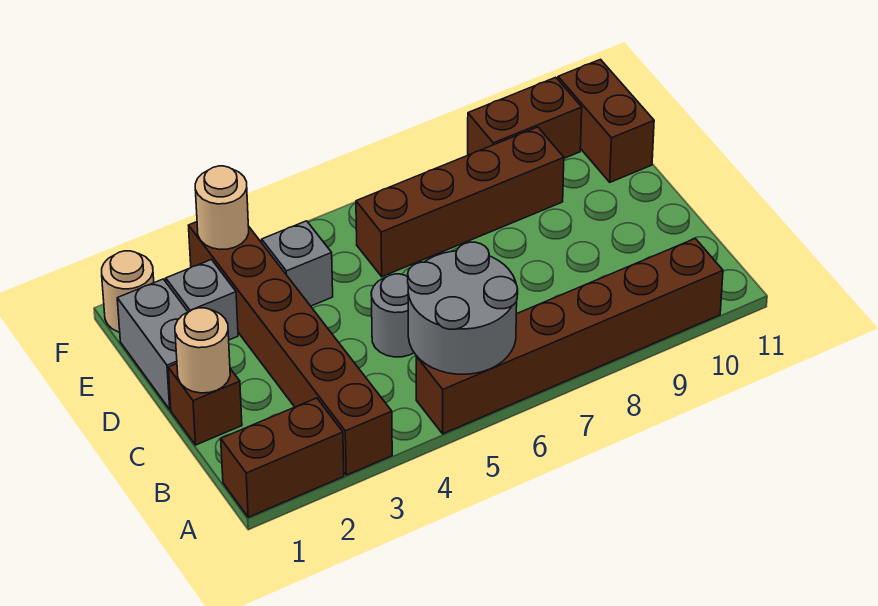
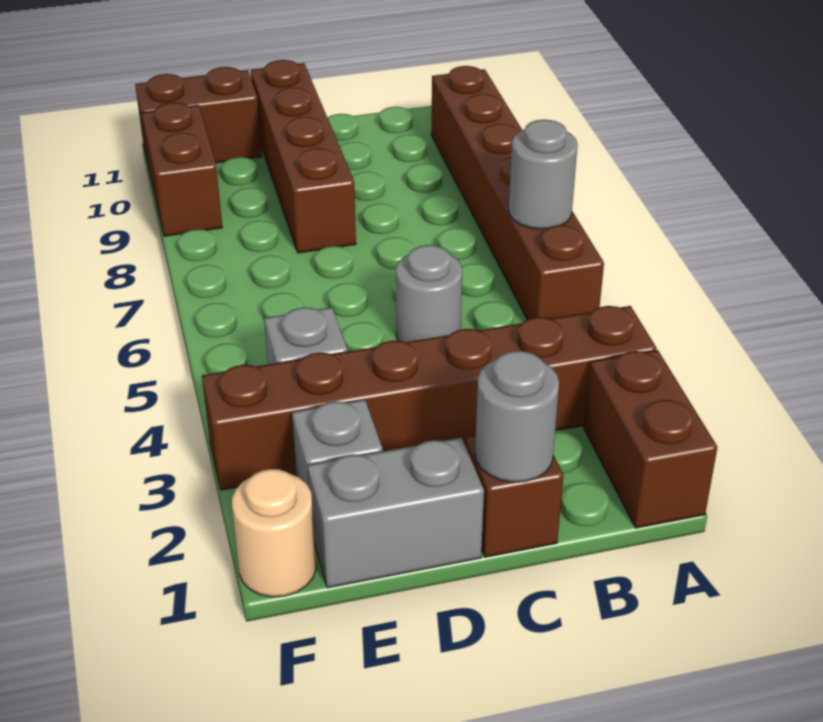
grey 2x2 round brick [408,242,518,374] -> grey 1x1 round brick [509,120,578,229]
tan 1x1 round brick [175,308,230,393] -> grey 1x1 round brick [475,351,559,482]
brown 1x4 brick [356,127,564,277] -> brown 1x4 brick moved to [251,60,356,253]
tan 1x1 round brick [195,166,249,249] -> none

